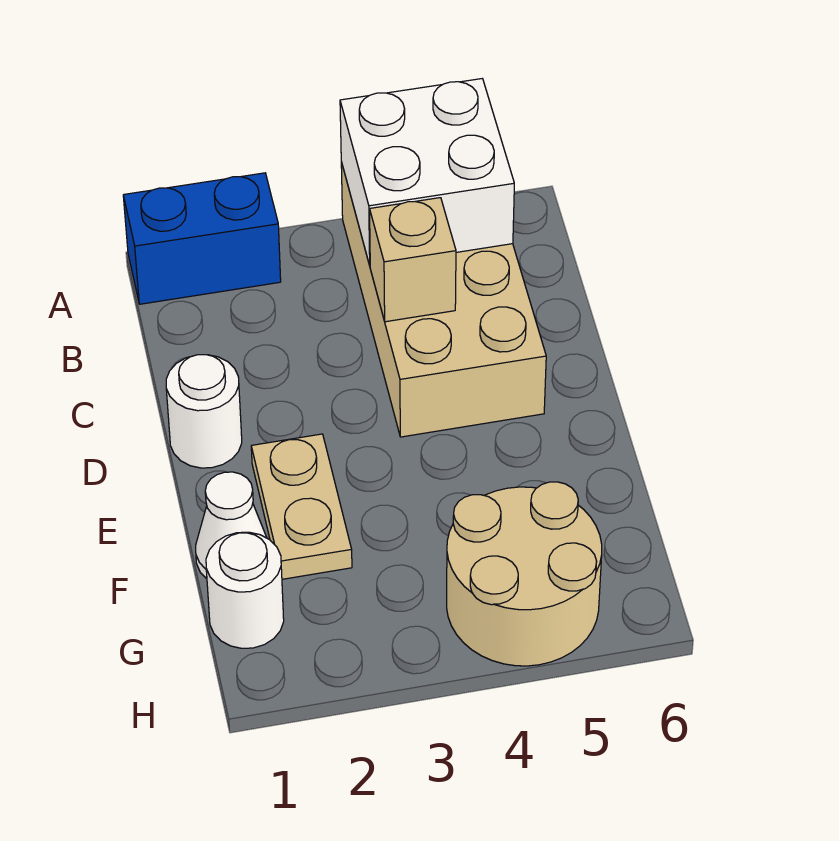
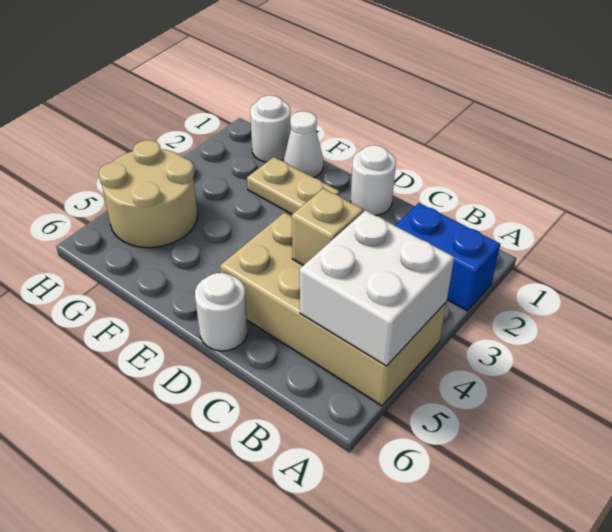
blue 1x2 brick [123,173,281,304] -> blue 1x2 brick turned to [395,203,500,311]
none -> white 1x1 round brick [195,273,248,351]

